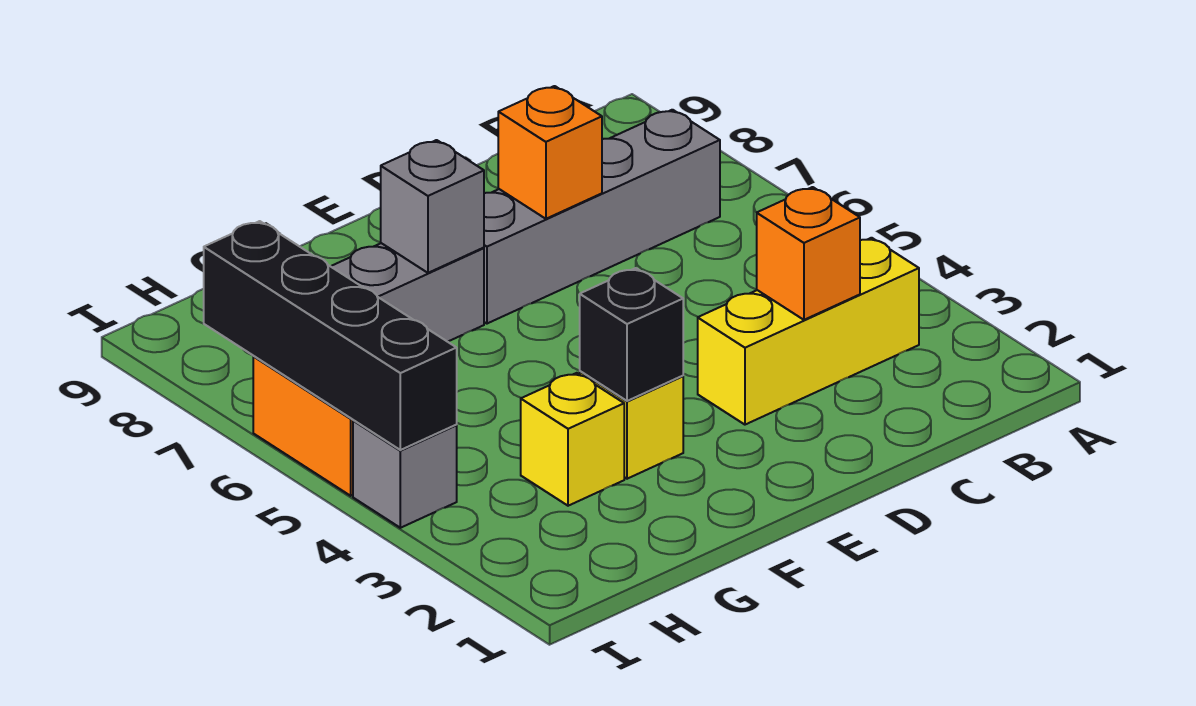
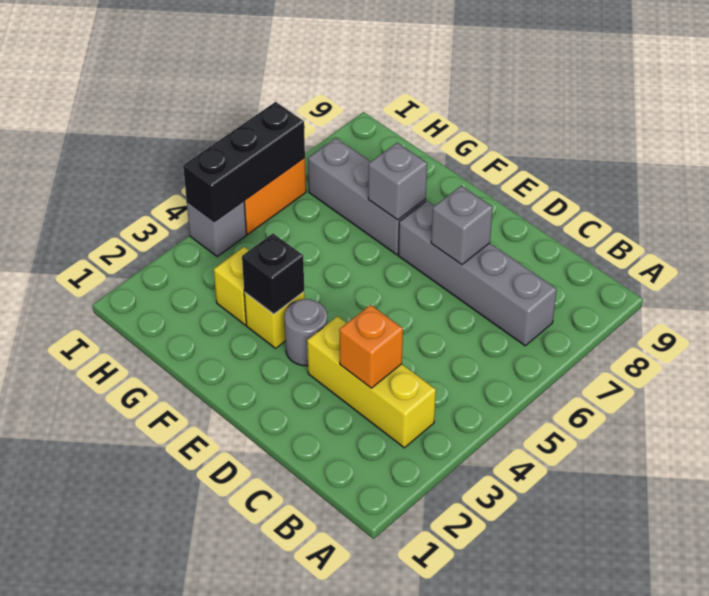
orange 1x1 brick [498,86,602,219] -> grey 1x1 brick [431,186,493,264]
none -> grey 1x1 round brick [285,299,327,366]
black 1x4 brick [204,221,457,450] -> black 1x3 brick [183,102,305,222]

